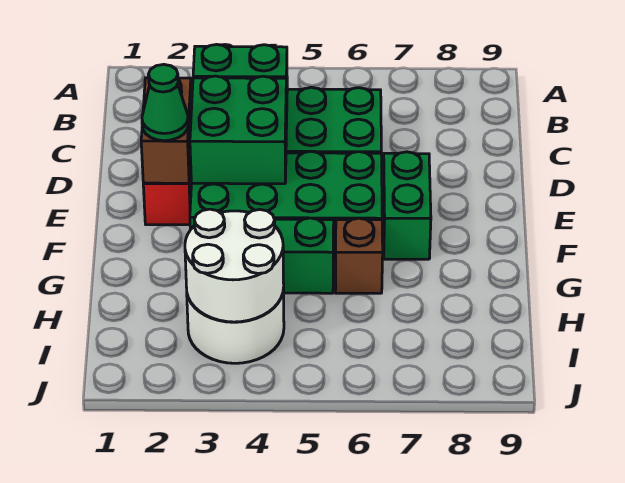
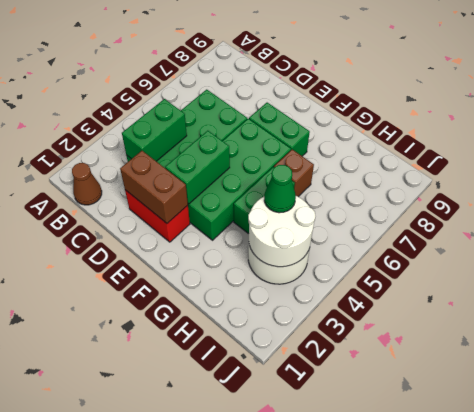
none -> brown 1x1 cone [72,163,102,205]
green 2x2 brick [190,76,287,184] -> green 1x2 brick [165,131,230,204]
green 1x1 cone [142,64,188,141] -> green 1x1 cone moved to [264,165,296,213]

